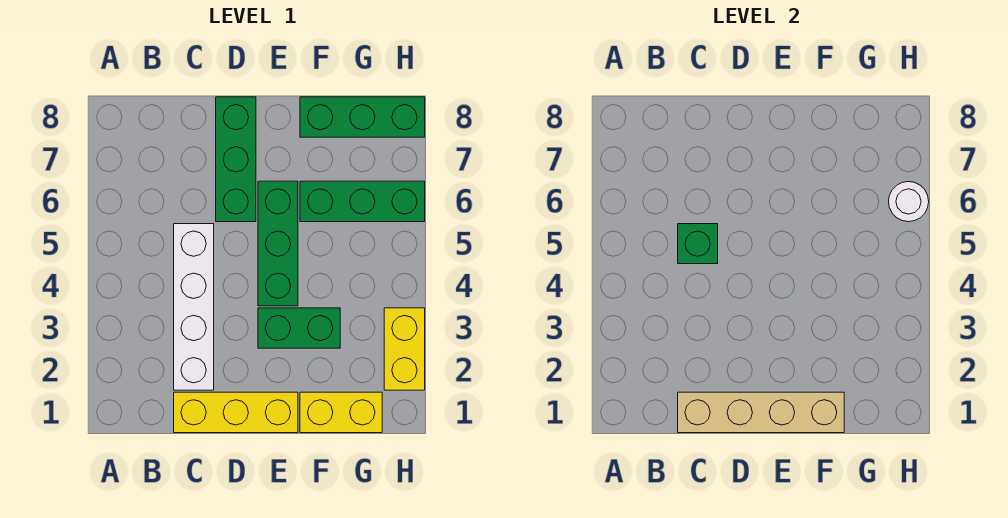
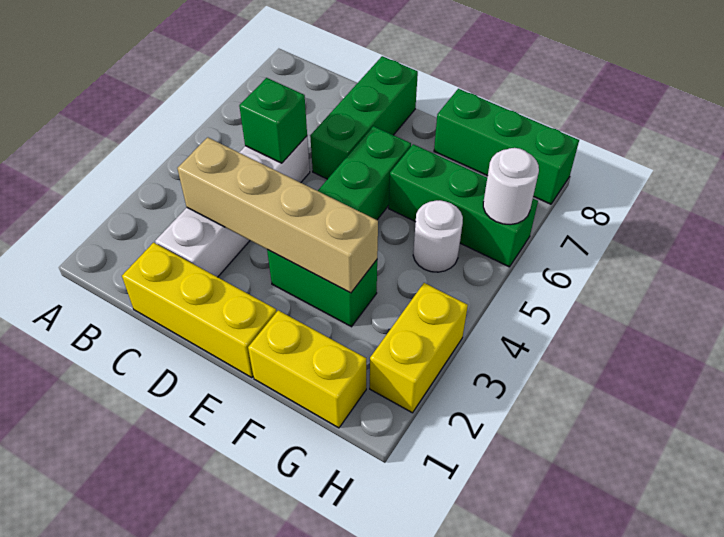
tan 1x4 brick [678,392,844,433] -> tan 1x4 brick moved to [177,137,378,293]
none -> white 1x1 round brick [413,200,463,272]

